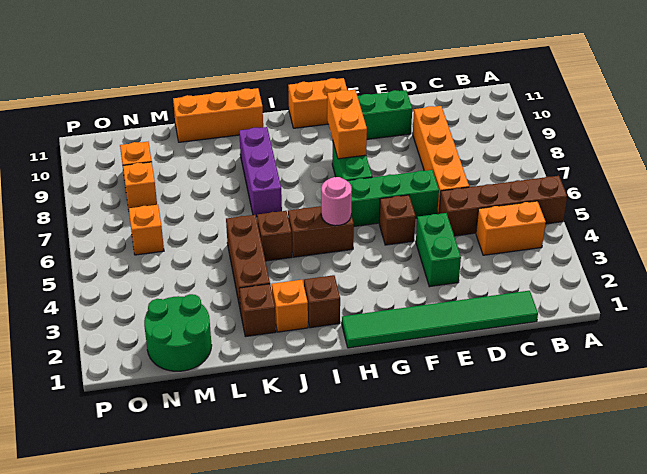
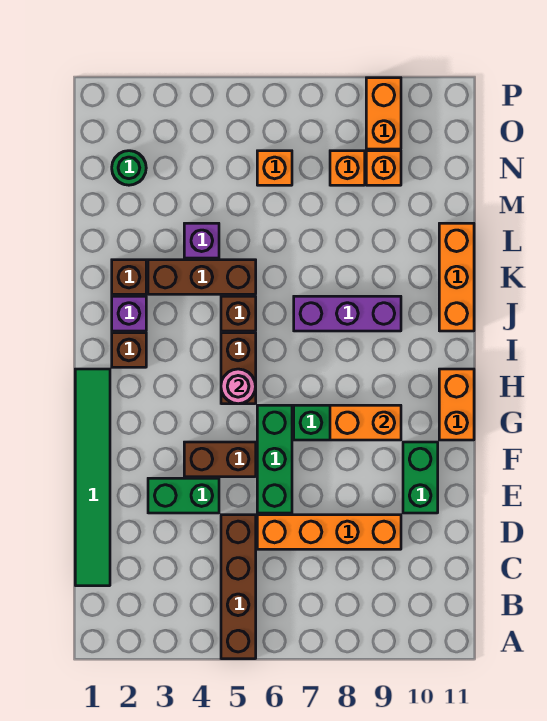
orange 1x2 brick [476,201,546,255] -> orange 1x2 brick moved to [366,78,401,149]
brown 1x1 brick [379,195,415,245] -> brown 1x2 brick [184,442,256,477]
orange 1x1 brick [272,280,308,332] -> purple 1x1 brick [112,296,146,331]
none -> purple 1x1 brick [184,223,219,258]
green 2x2 round brick [144,294,212,371] -> green 1x1 round brick [112,151,146,185]

